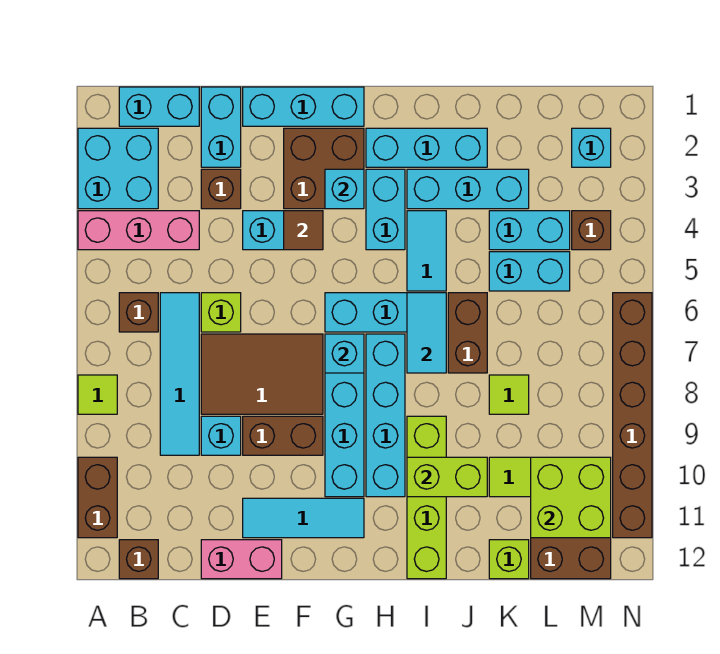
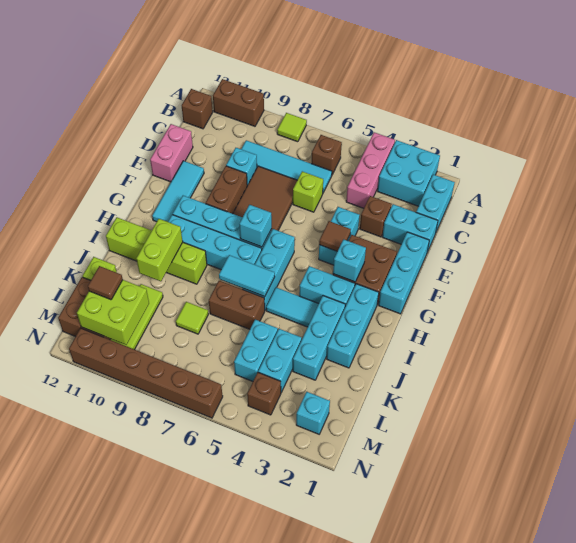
none -> brown 1x1 tile [88,266,123,300]

